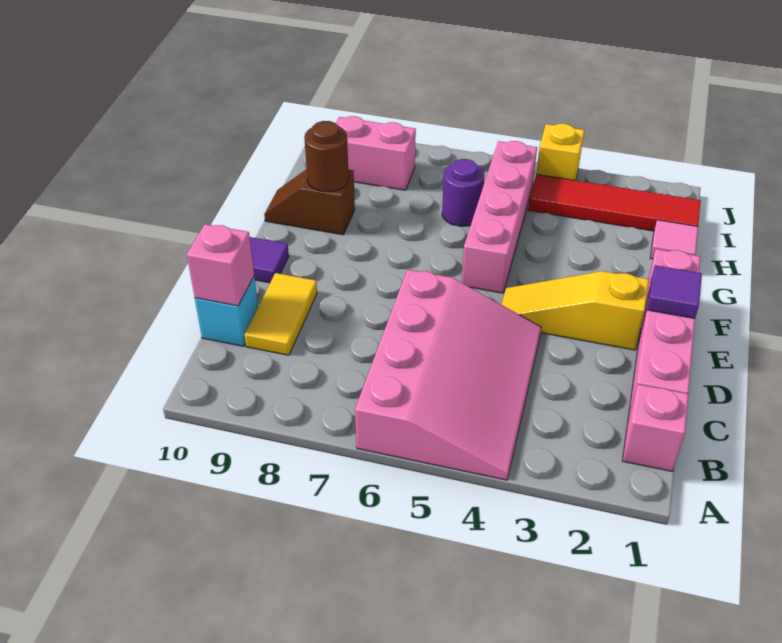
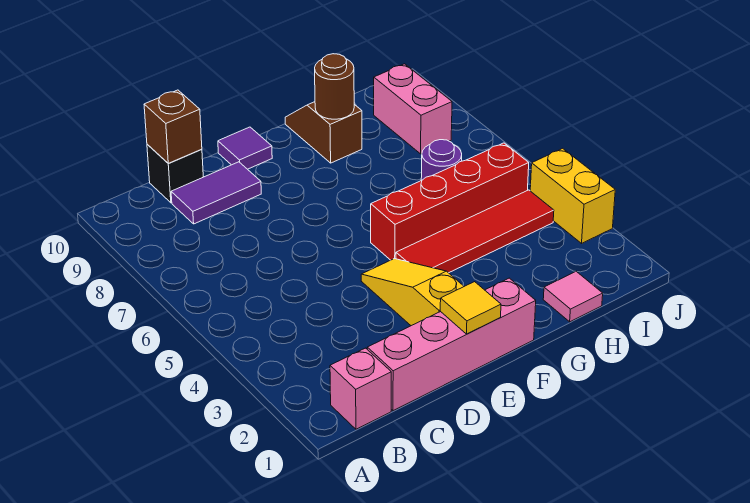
pink 3x4 slope [355,270,542,480] -> none
yellow 1x2 tile [245,273,317,355] -> purple 1x2 tile [171,162,261,224]
cyan 1x1 brick [195,276,258,346] -> black 1x1 brick [147,144,203,203]
pink 1x1 brick [187,224,254,306] -> brown 1x1 brick [144,90,202,163]
purple 1x1 tile [647,265,702,318] -> yellow 1x1 tile [440,282,501,334]
pink 1x4 brick [462,141,537,293] -> red 1x4 brick [371,143,529,260]
red 1x4 tile [528,174,701,231] -> red 1x4 tile turned to [396,190,554,273]
yellow 1x1 brick [536,124,584,180] -> yellow 1x2 brick [530,148,615,243]

